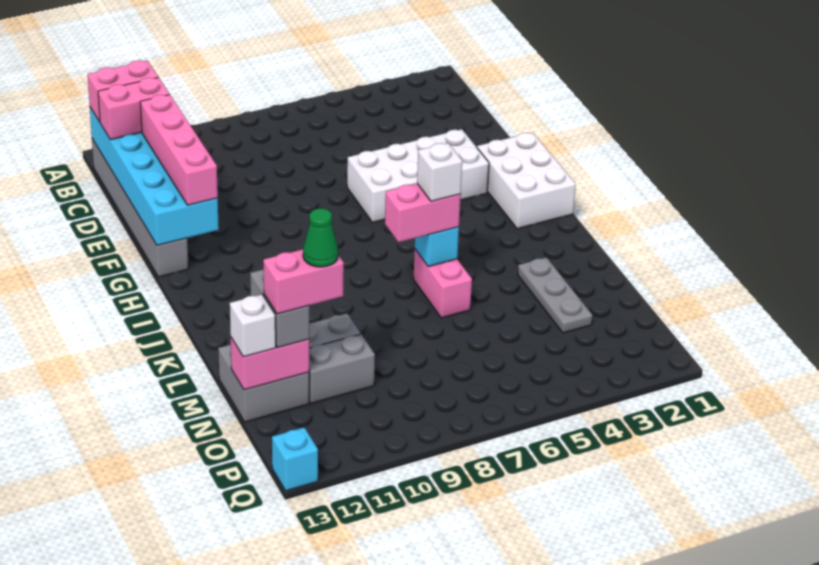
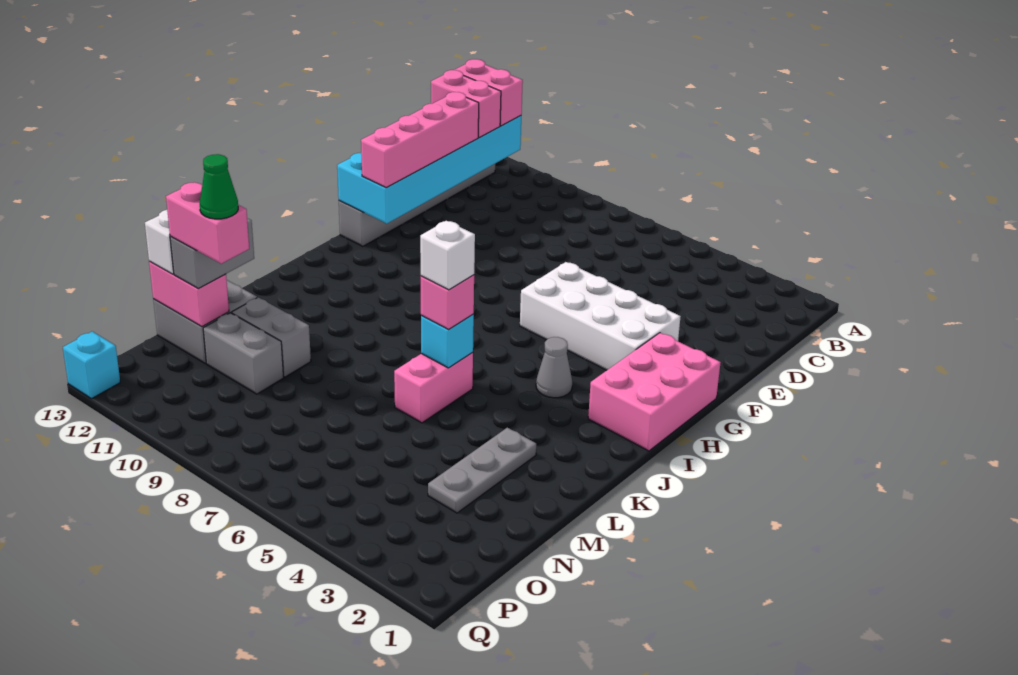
white 2x3 brick [477,132,576,229] -> pink 2x3 brick [588,333,721,451]
none -> grey 1x1 cone [536,337,572,398]
pink 1x2 brick [385,184,461,242] -> pink 1x1 brick [421,275,474,330]

